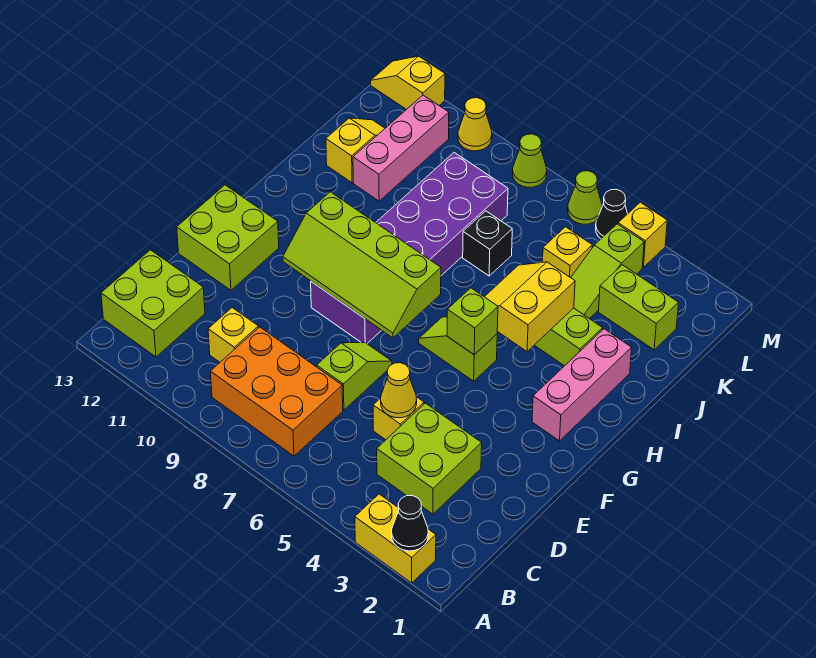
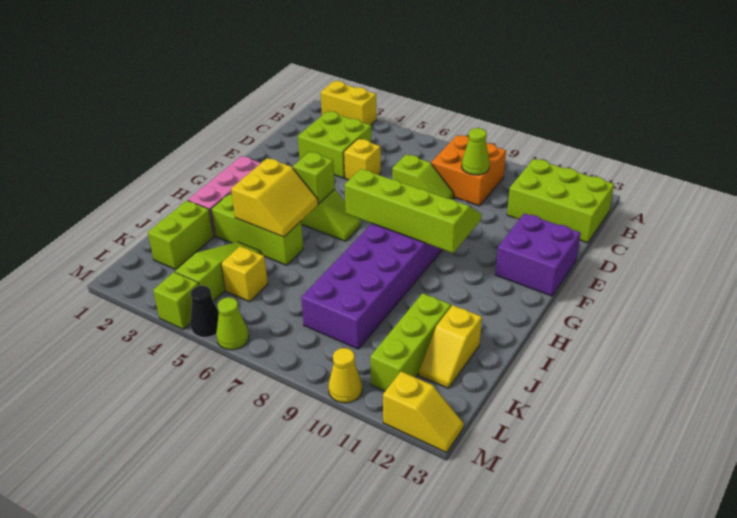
black 1x1 cone [392,496,428,551] -> none
orange 2x3 brick [210,327,343,456] -> orange 2x2 brick [431,135,506,206]
lime 2x2 brick [101,250,205,357] -> lime 2x3 brick [507,159,614,243]
yellow 1x1 brick [208,308,258,362] -> none
yellow 1x1 cone [381,363,417,418] -> none
lime 1x2 slope [317,343,392,410] -> lime 1x2 slope turned to [392,155,454,199]
lime 2x2 brick [177,185,279,290] -> purple 2x2 brick [495,213,581,296]
black 1x1 brick [463,211,512,276] -> none
pink 1x3 brick [353,95,449,201] -> lime 1x3 brick [370,293,451,391]
lime 1x2 brick [598,265,678,350] -> lime 1x2 brick turned to [148,201,214,270]
yellow 1x1 brick [618,202,667,267] -> lime 1x1 brick [153,272,199,329]
lime 1x1 cone [512,134,547,187] -> lime 1x1 cone moved to [462,128,489,175]

